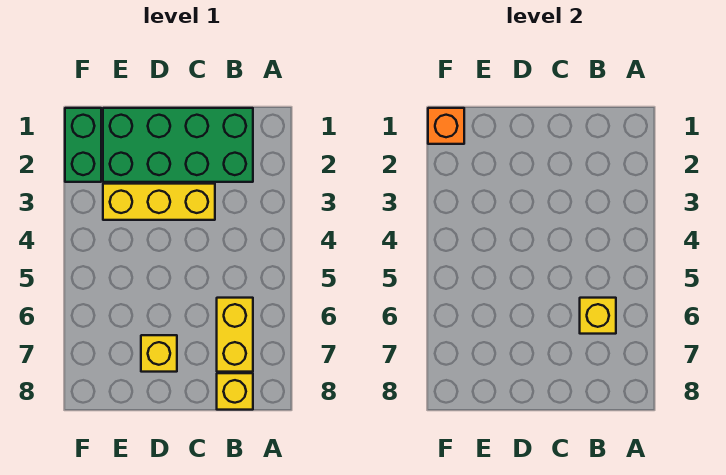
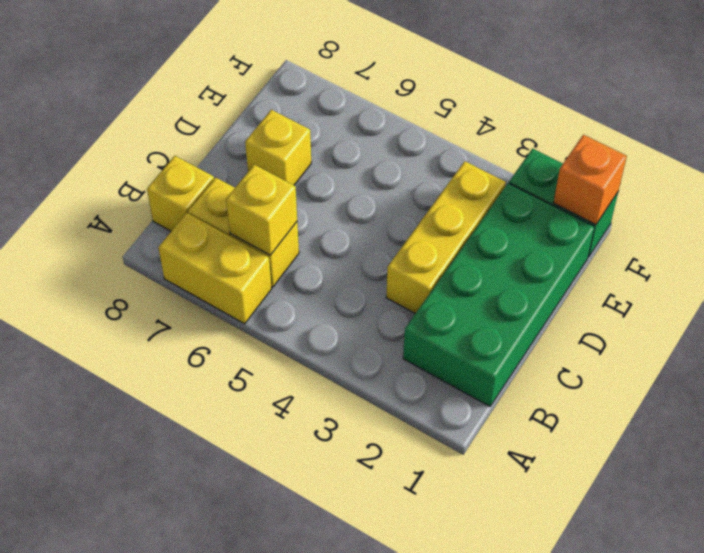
none -> yellow 1x2 brick [158,213,272,324]

